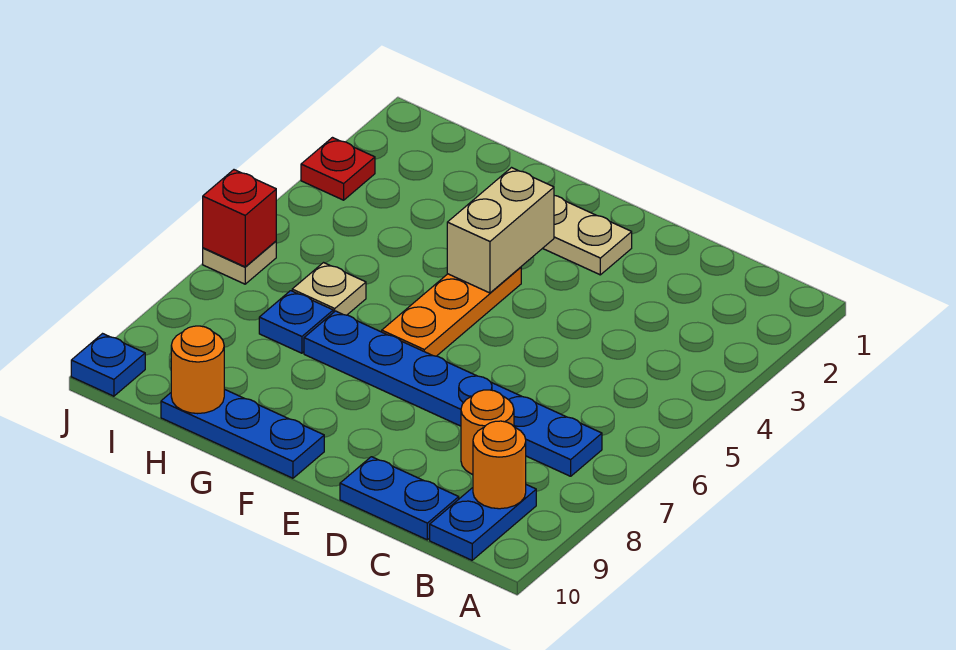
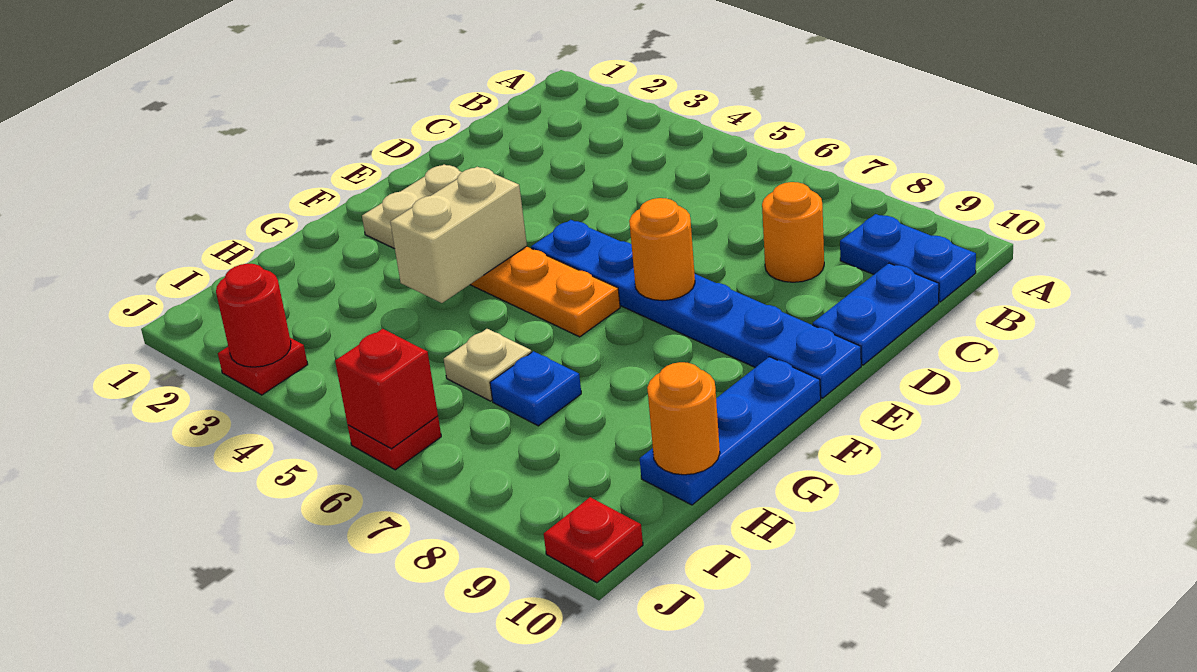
blue 1x6 plate [304,311,602,476] -> blue 1x6 plate turned to [531,220,861,398]
orange 1x1 round brick [473,421,526,509] -> orange 1x1 round brick moved to [629,198,695,301]
tan 1x2 brick [447,168,554,293] -> tan 1x2 brick turned to [390,167,527,303]
none -> red 1x1 round brick [216,264,291,367]
tan 1x1 plate [203,241,276,284] -> red 1x1 plate [348,416,441,470]
blue 1x1 plate [71,334,145,396] -> red 1x1 plate [544,497,643,583]

